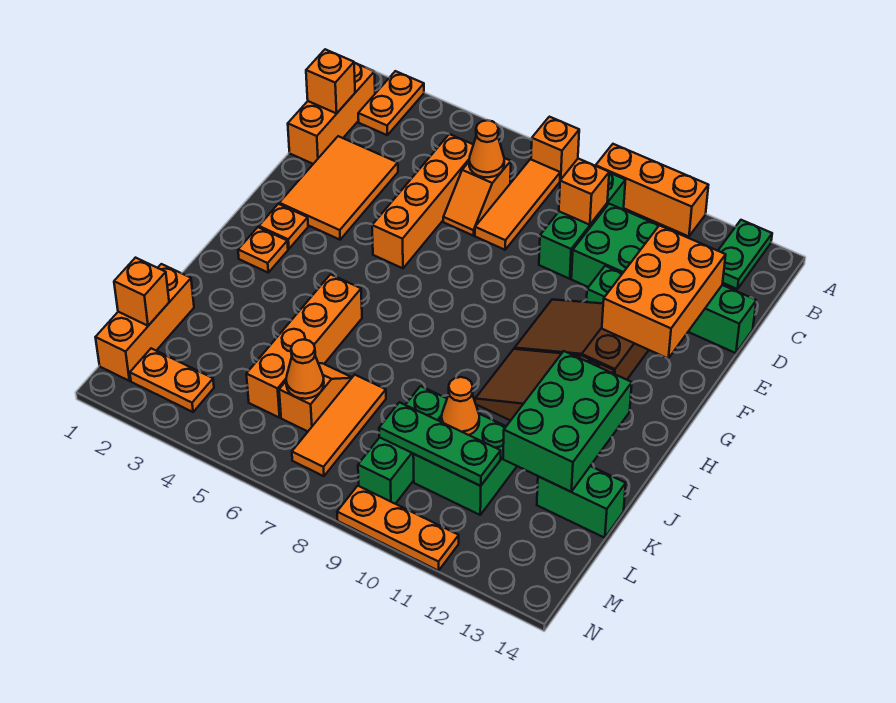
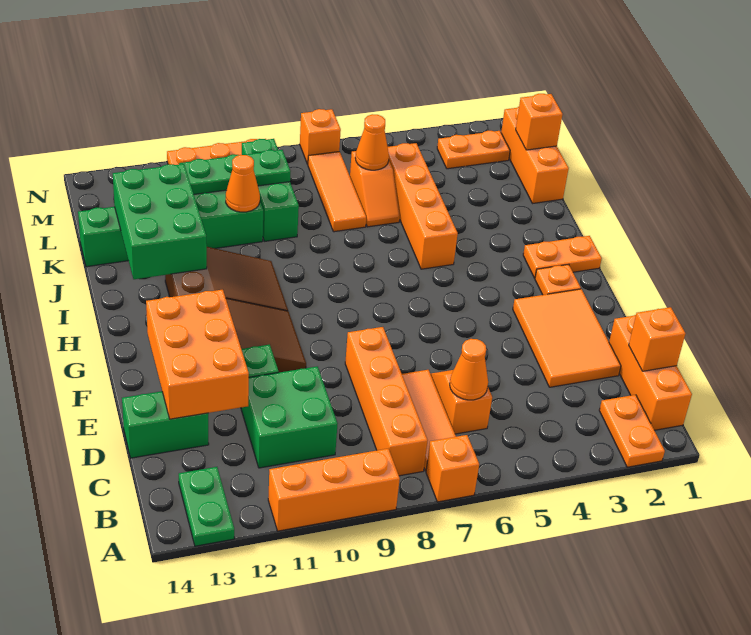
green 1x3 brick [539,173,625,279] -> none
orange 1x4 brick [372,134,473,268] -> orange 1x4 brick moved to [345,327,428,476]
orange 1x1 brick [559,159,609,225] -> orange 1x1 brick moved to [300,109,341,164]
orange 1x1 plate [238,227,288,272] -> orange 1x2 plate [523,236,602,278]

